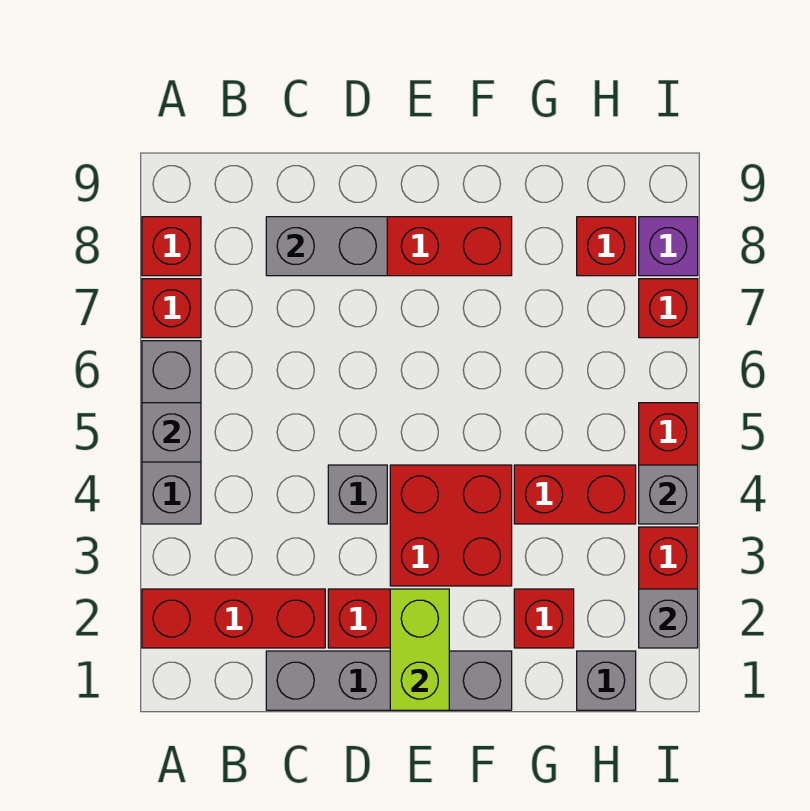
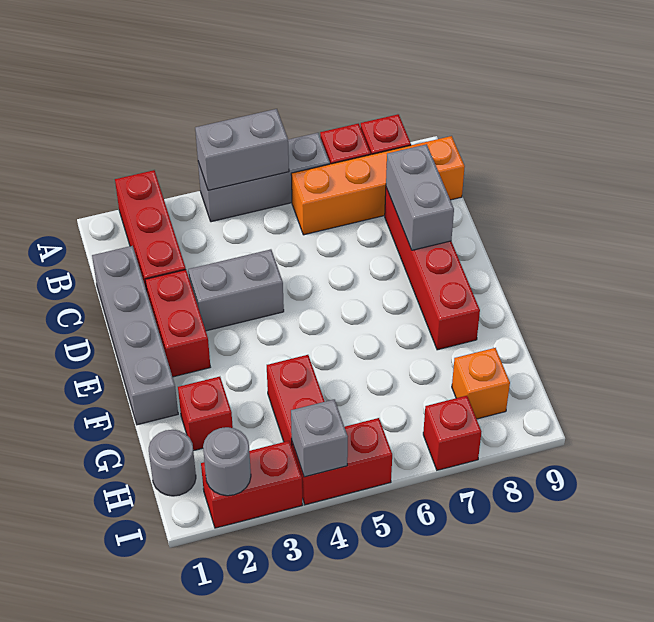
grey 1x1 brick [142,403,201,462] -> grey 1x2 brick [195,109,289,190]
none -> orange 1x4 brick [291,136,465,235]
grey 1x1 brick [328,465,387,524] -> grey 1x2 brick [188,249,284,331]
lime 1x2 brick [390,589,449,710] -> none
red 2x2 brick [390,465,512,586] -> none
grey 1x1 brick [577,651,636,710] -> grey 1x1 round brick [149,430,196,496]
red 1x1 brick [577,217,636,276] -> orange 1x1 brick [452,348,510,419]
grey 1x1 brick [639,589,698,648] -> grey 1x1 round brick [203,427,251,496]
purple 1x1 brick [639,217,698,276] -> none

